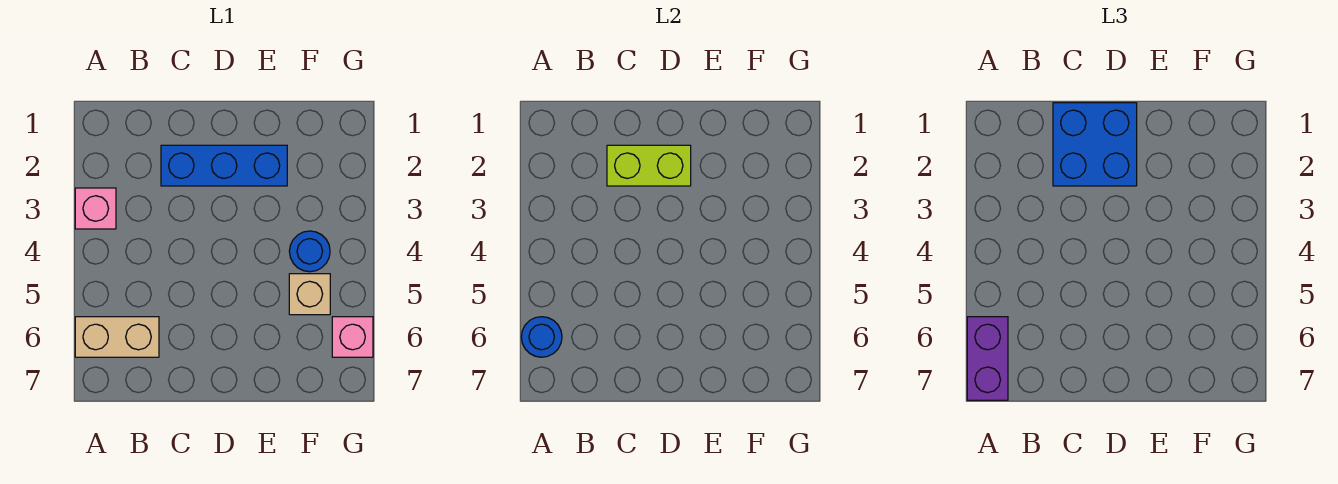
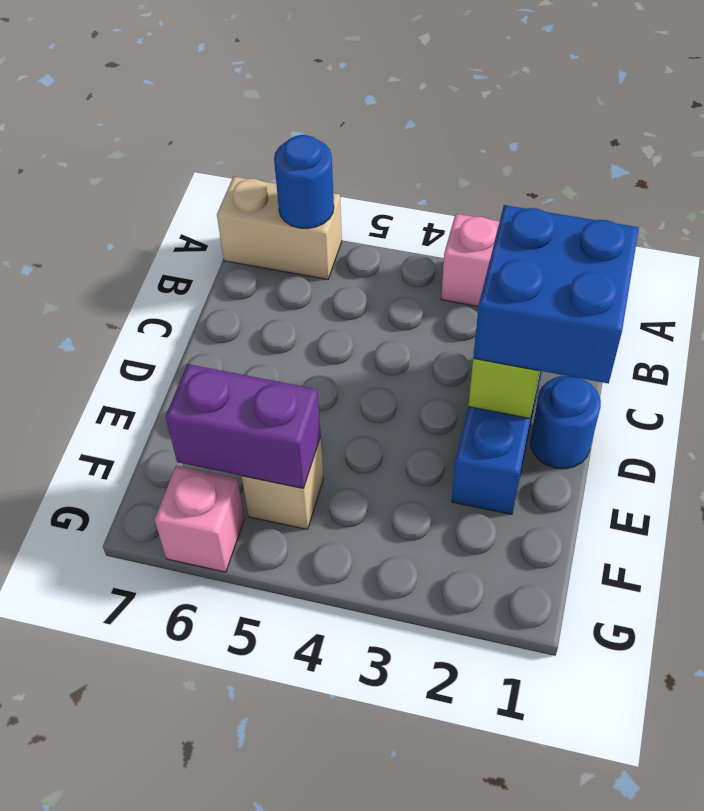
tan 1x2 brick [75,317,159,357] -> tan 1x2 brick turned to [217,176,342,279]
purple 1x2 brick [967,317,1008,400] -> purple 1x2 brick moved to [166,364,321,488]
blue 1x1 round brick [289,231,330,272] -> blue 1x1 round brick moved to [531,376,601,469]

